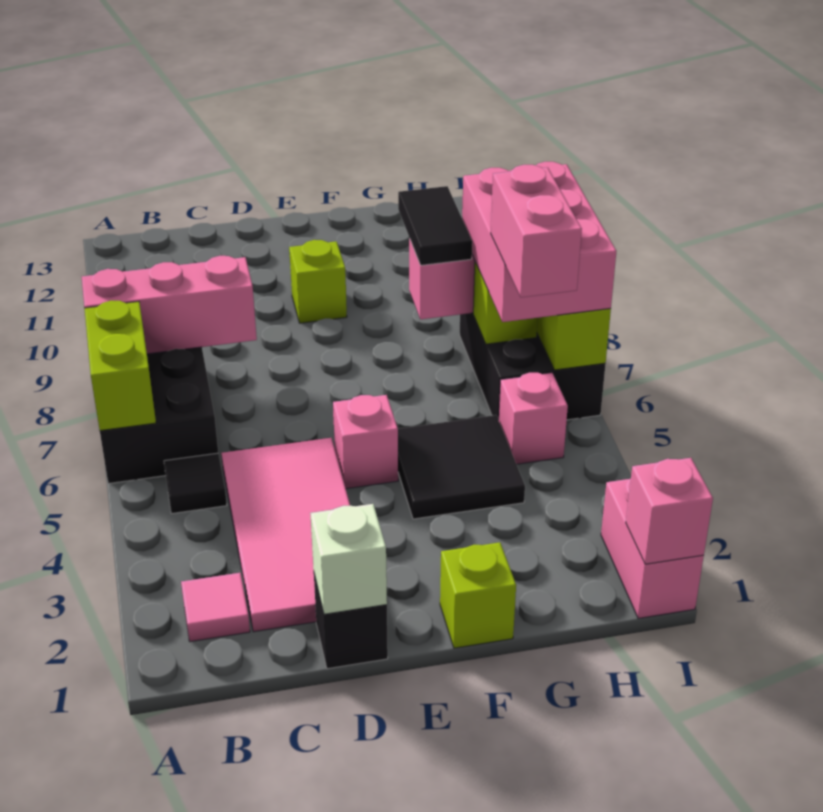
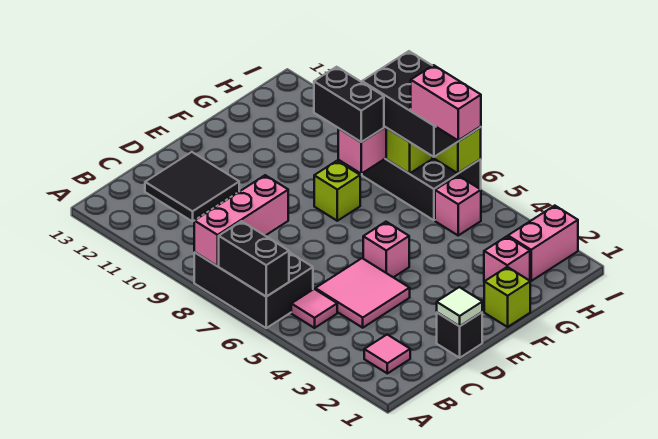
lime 1x2 brick [84,301,156,431] -> black 1x2 brick [219,221,289,297]
black 1x1 tile [164,453,227,514] -> pink 1x1 tile [291,289,337,328]
pink 2x4 tile [221,438,350,632] -> pink 2x2 tile [315,258,410,328]
white 1x1 brick [310,504,387,614] -> white 1x1 tile [437,287,482,326]
lime 1x1 brick [289,240,347,323] -> lime 1x1 brick moved to [314,161,360,221]
black 2x2 tile [398,415,525,519] -> black 2x2 tile moved to [145,152,239,221]
black 1x2 tile [398,186,472,265] -> black 1x2 brick [314,67,384,142]
pink 2x3 brick [462,162,616,322] -> black 2x3 brick [362,51,481,157]
pink 1x2 brick [601,479,704,618] -> pink 1x2 brick turned to [508,206,578,281]
pink 1x1 brick [626,458,713,564] -> pink 1x1 brick moved to [484,236,530,282]

